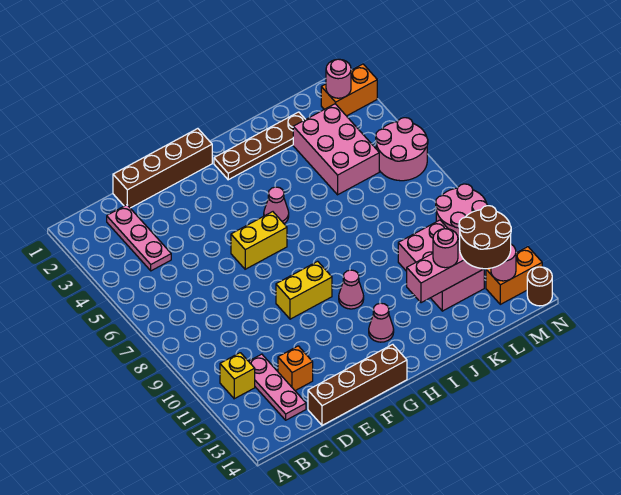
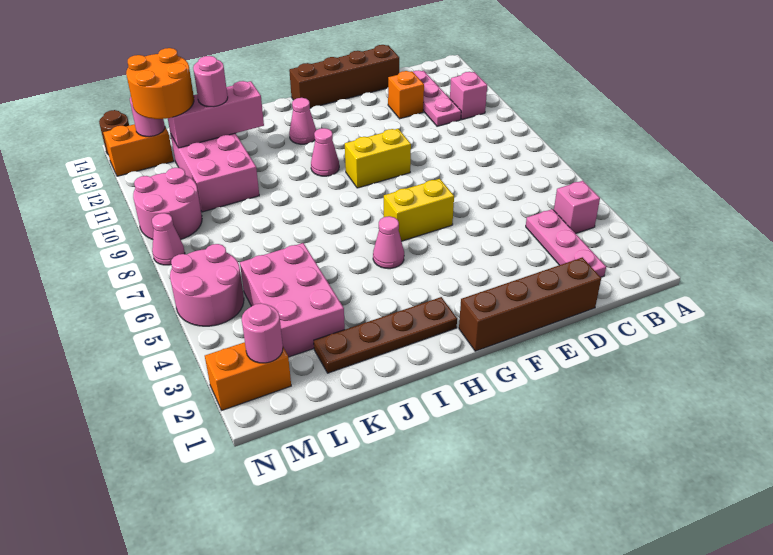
none -> pink 1x1 brick [554,181,600,234]
yellow 1x1 brick [220,353,255,399] -> pink 1x1 brick [450,72,487,119]
brown 2x2 round brick [459,206,511,269] -> orange 2x2 round brick [126,48,194,119]
none -> pink 1x1 cone [152,213,185,265]

